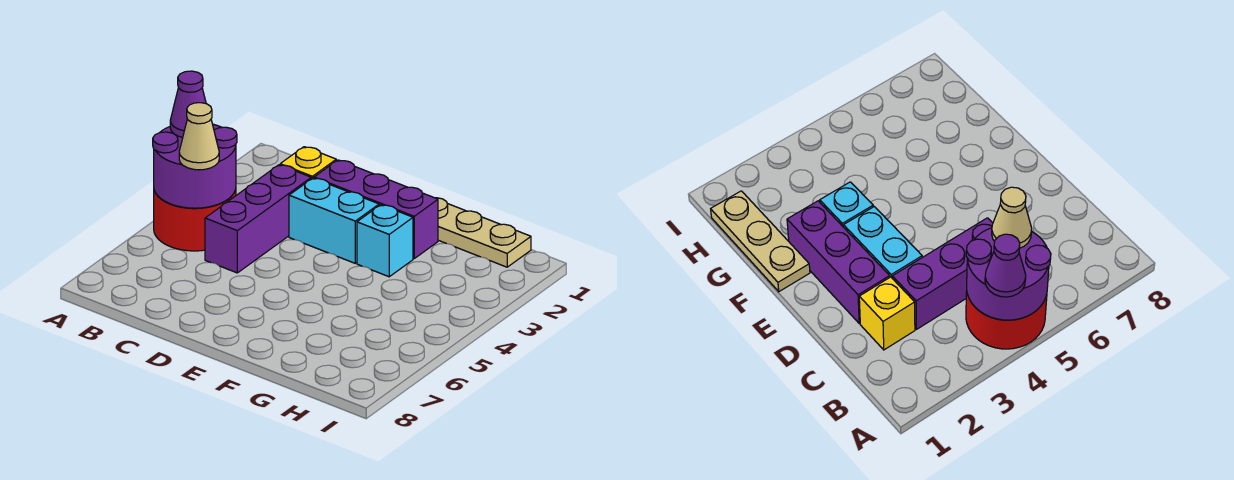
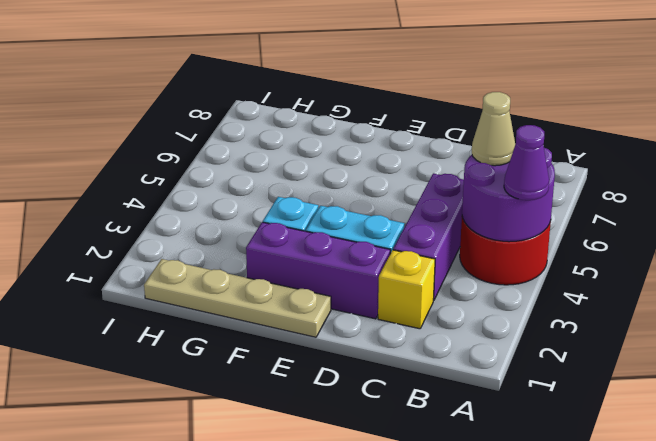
tan 1x3 plate [436,198,531,267] -> tan 1x4 plate [144,259,331,337]

